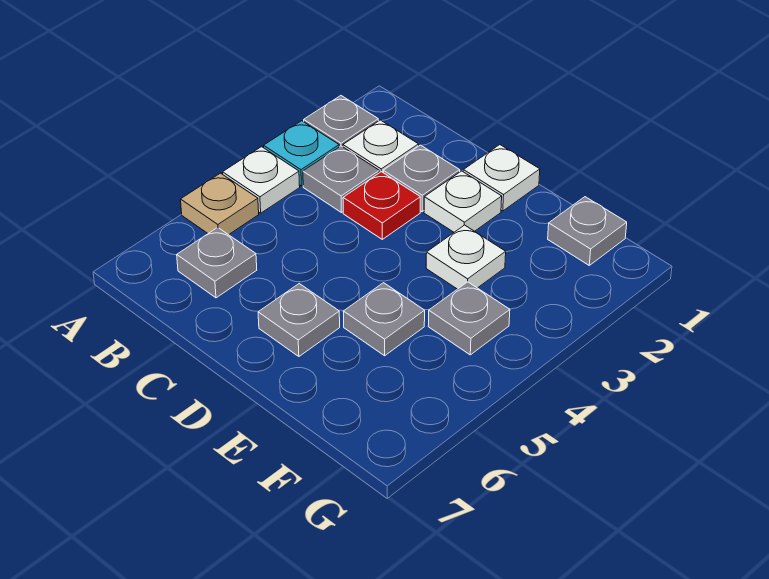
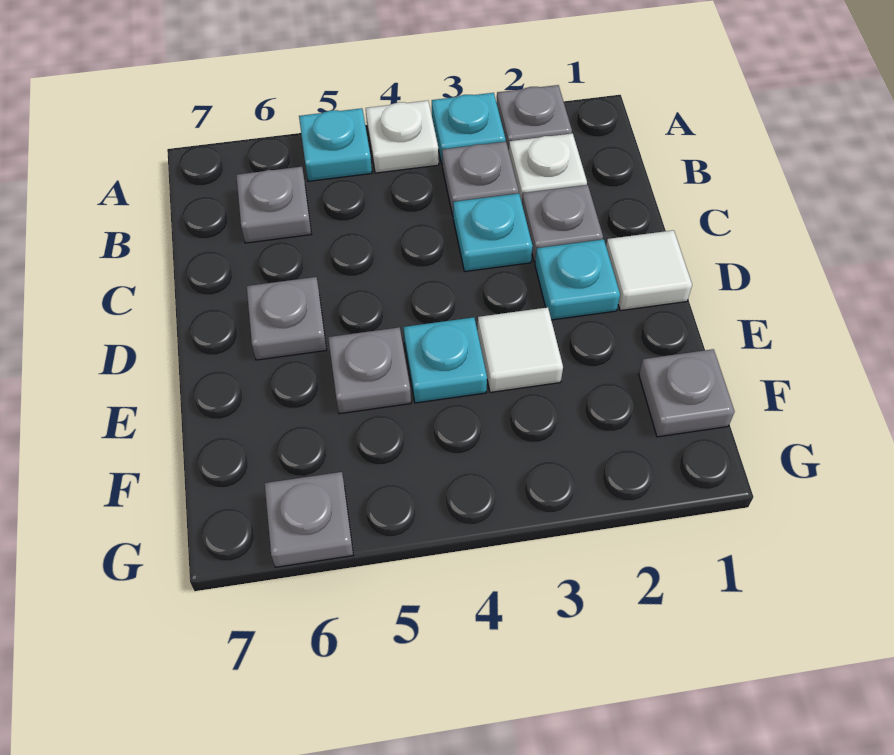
tan 1x1 plate [181,173,259,235] -> cyan 1x1 plate [299,108,372,181]
red 1x1 plate [343,172,420,239] -> cyan 1x1 plate [453,193,533,271]
white 1x1 plate [463,145,540,211] -> white 1x1 tile [606,230,692,311]
white 1x1 plate [424,171,502,232] -> cyan 1x1 plate [535,239,620,320]
white 1x1 plate [426,225,506,289] -> white 1x1 tile [477,307,563,392]
none -> cyan 1x1 plate [404,317,487,403]
grey 1x1 plate [428,282,510,355] -> grey 1x1 plate moved to [265,472,353,567]

